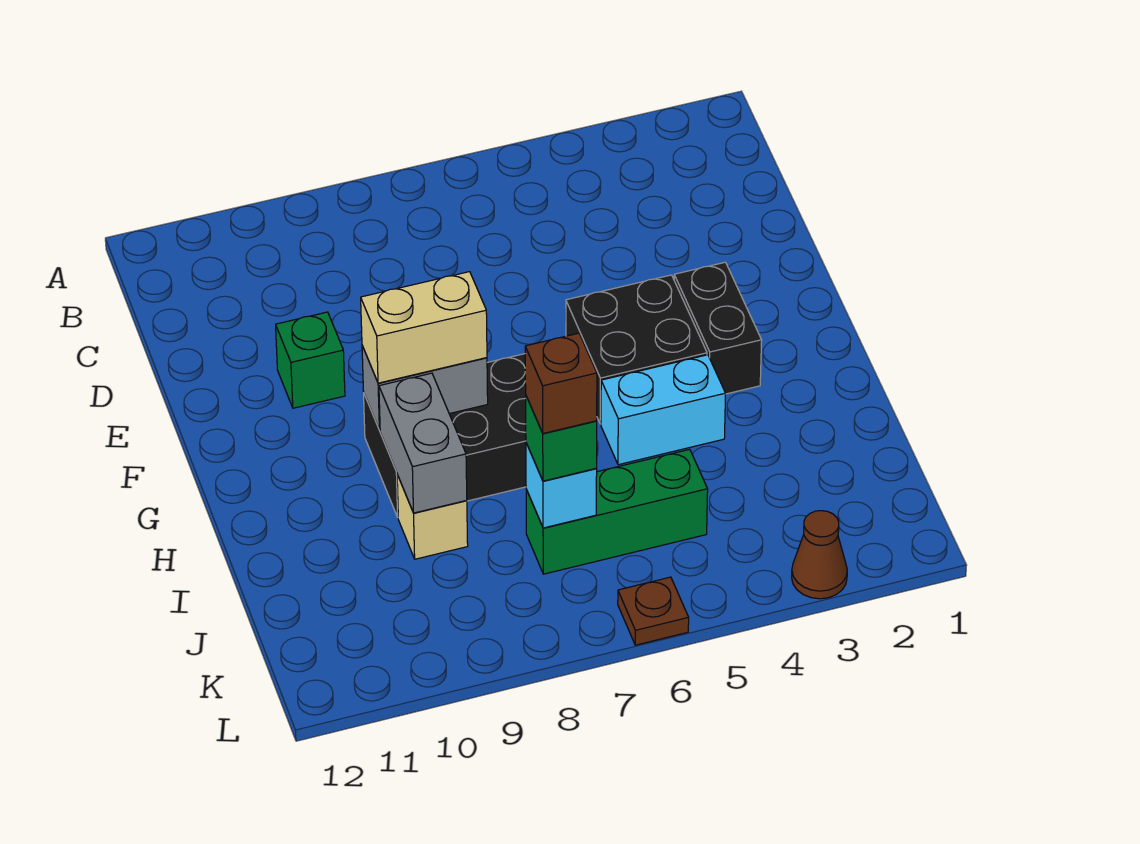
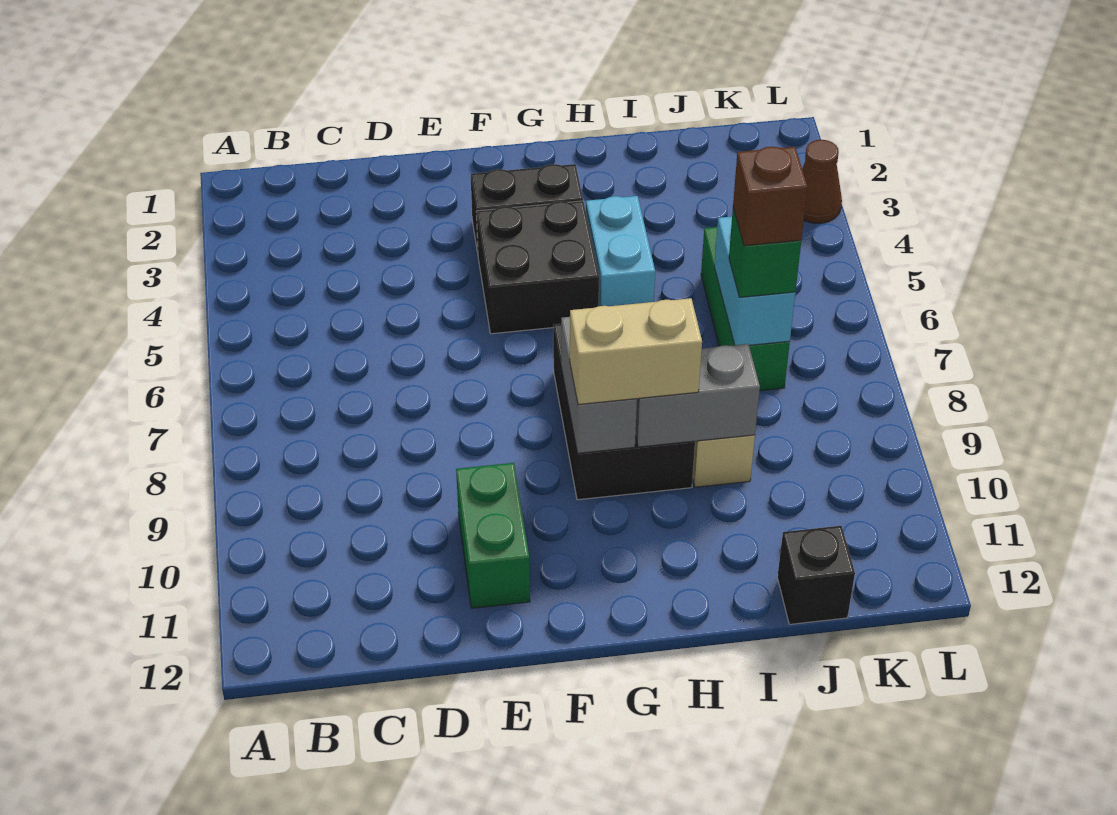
green 1x1 brick [276,312,345,408] -> green 1x2 brick [456,463,530,608]
tan 1x2 brick [361,272,487,383] -> tan 1x2 brick turned to [570,298,702,405]
cyan 1x1 brick [526,443,597,528] -> cyan 1x2 brick [714,216,795,345]
none -> black 1x1 brick [777,526,855,624]
brown 1x1 plate [618,577,689,645] -> none

